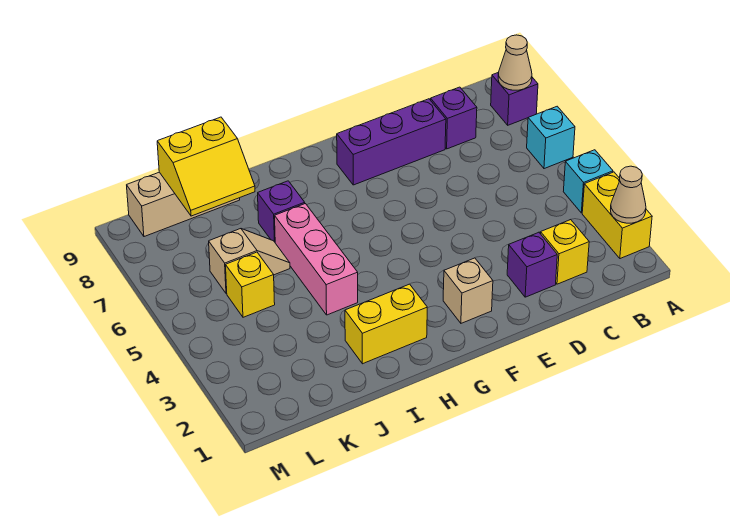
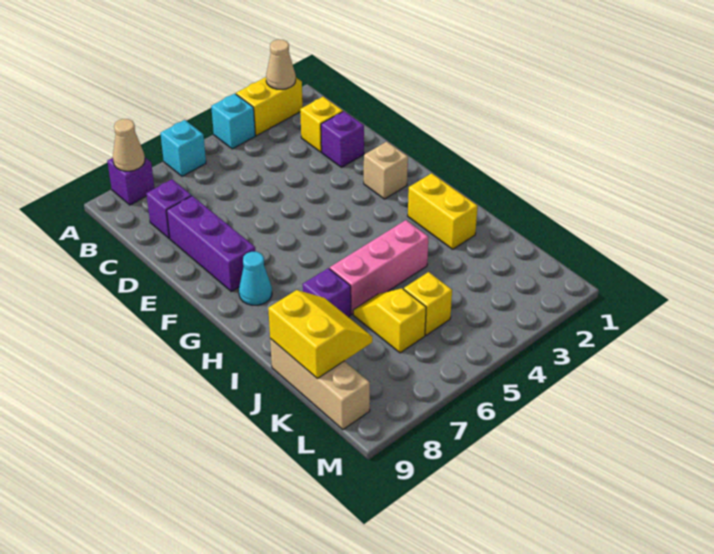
none -> cyan 1x1 cone [239,252,272,305]
tan 1x2 slope [209,229,290,294] -> yellow 1x2 slope [353,288,426,353]

